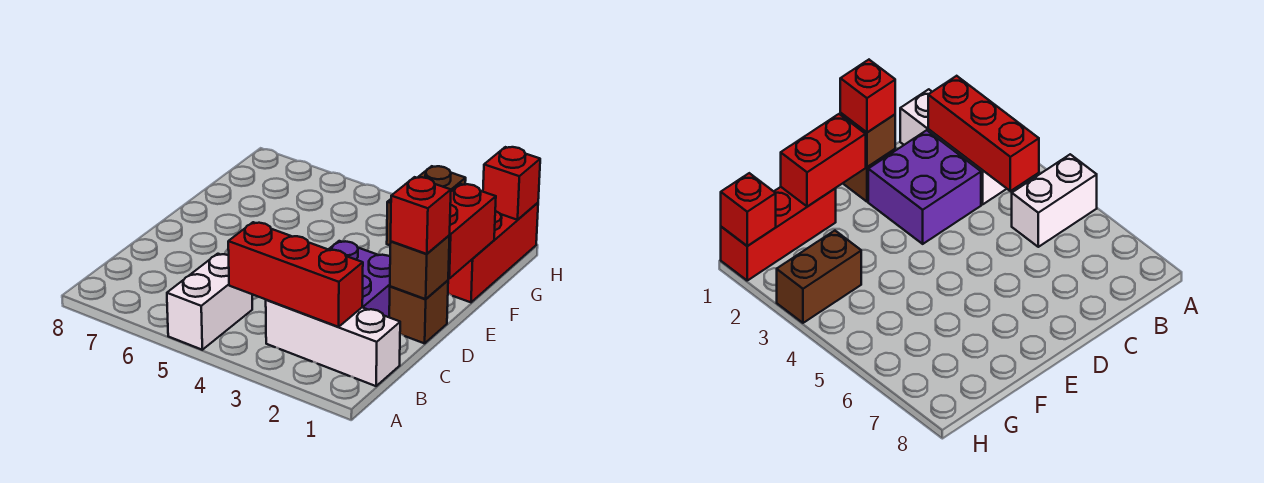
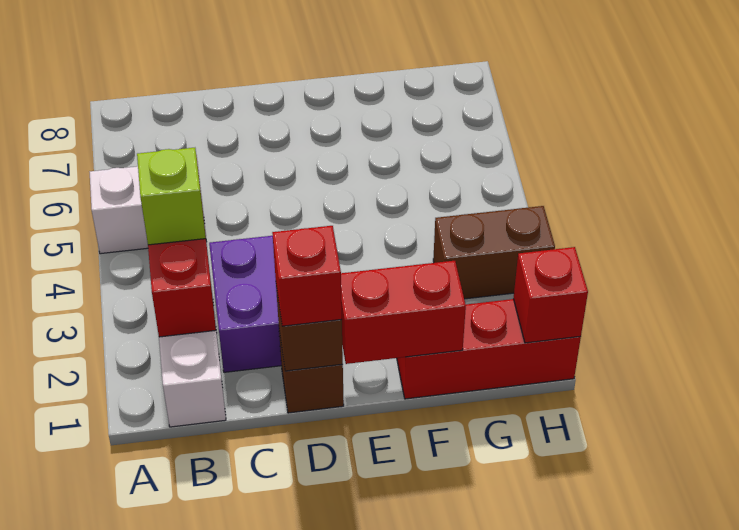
none -> lime 1x1 brick [137,148,206,245]

